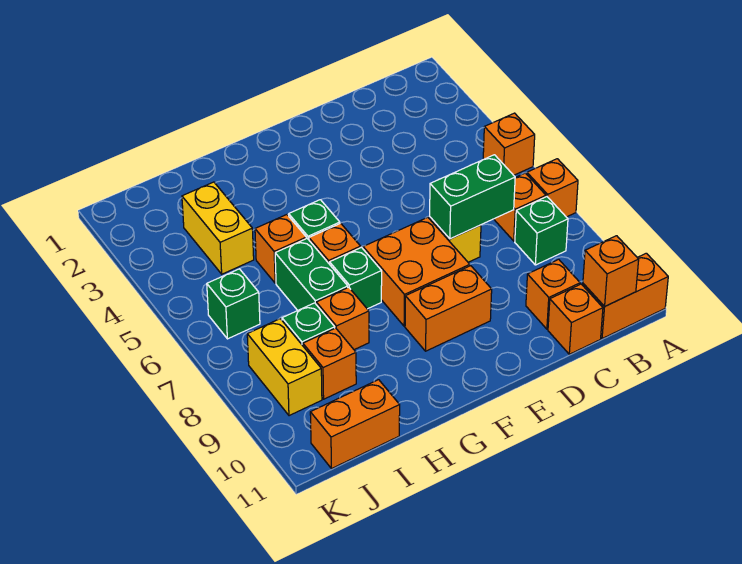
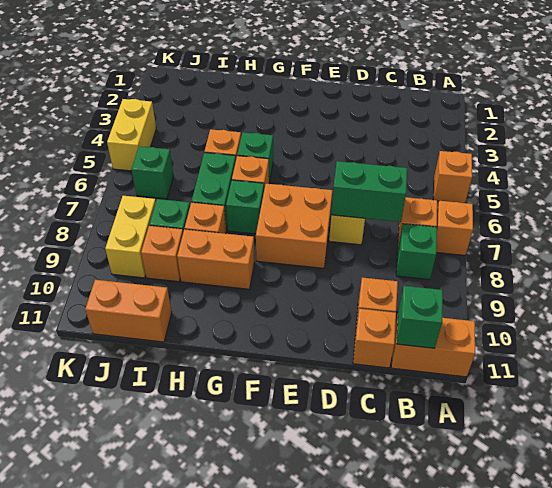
orange 1x1 brick [583,236,639,306] -> green 1x1 brick [397,286,443,348]
orange 1x2 brick [405,266,492,351] -> orange 1x2 brick moved to [177,229,255,289]
yellow 1x2 brick [182,182,254,274] -> yellow 1x2 brick moved to [107,99,156,171]

